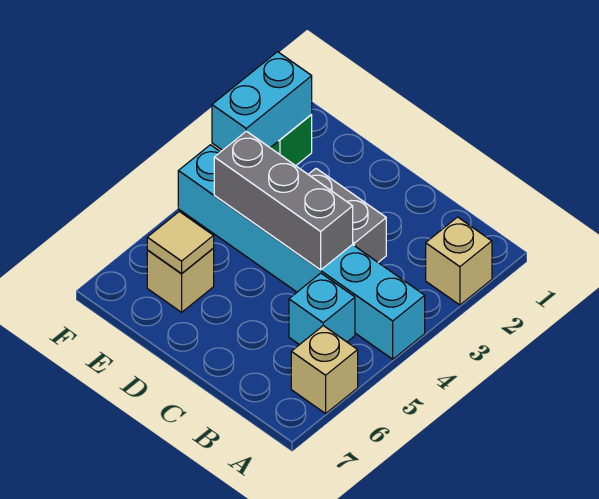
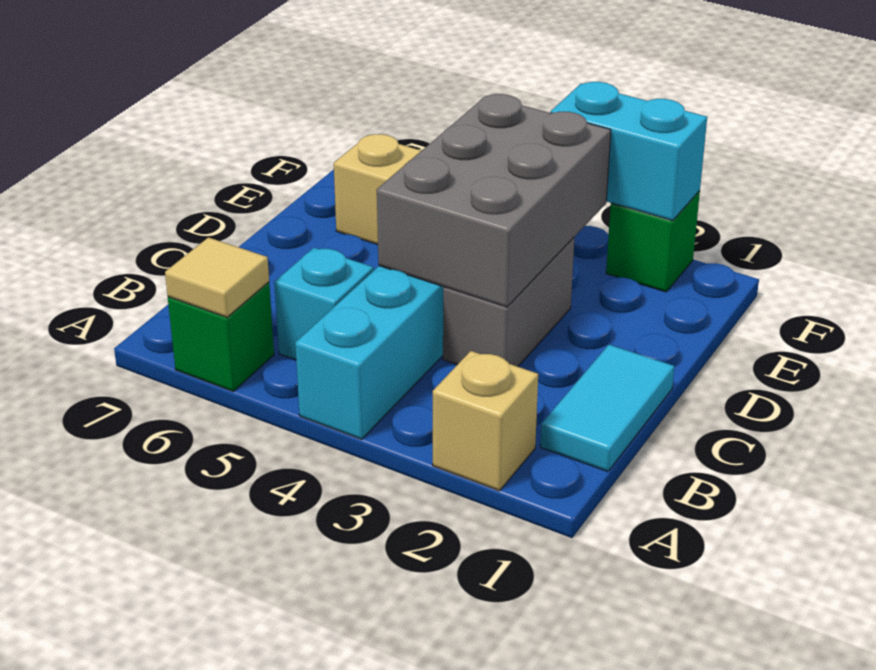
tan 1x1 brick [291,326,358,413] -> green 1x1 brick [168,282,274,391]
none -> cyan 1x2 tile [540,345,674,472]
grey 1x3 brick [214,131,353,270] -> grey 2x3 brick [377,94,611,307]
tan 1x1 tile [147,211,214,274] -> tan 1x1 tile moved to [165,237,269,317]

